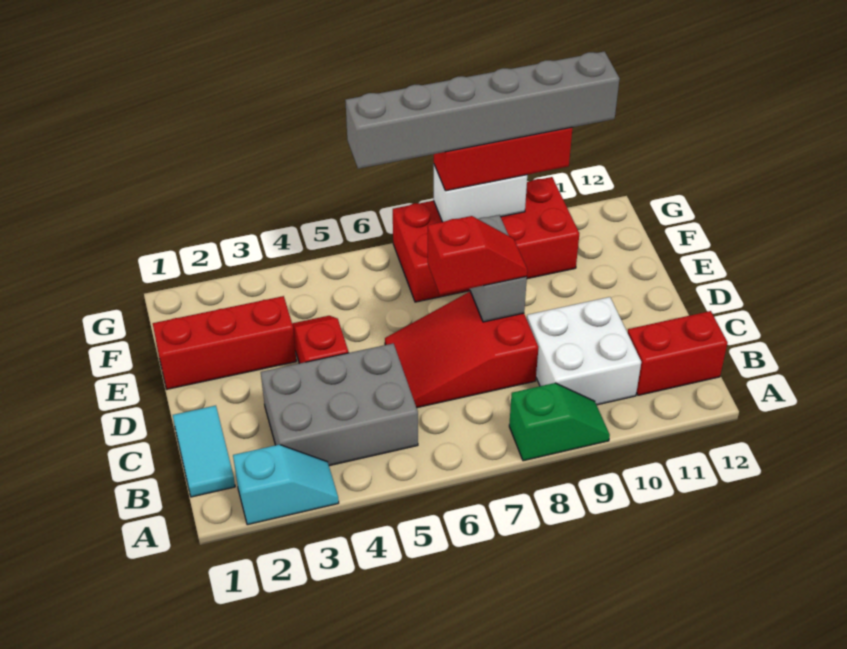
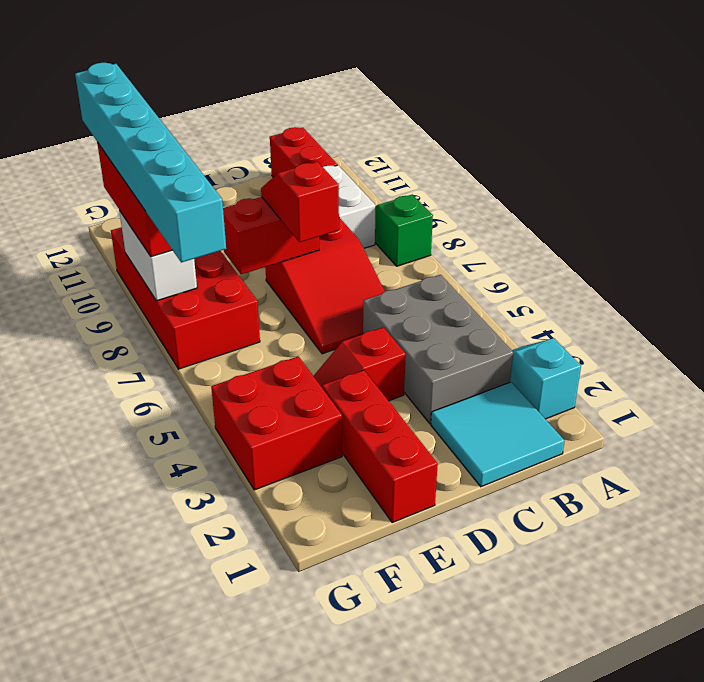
cyan 1x2 tile [173,406,235,497] -> cyan 2x2 tile [431,382,564,487]
grey 1x2 brick [470,215,527,322] -> red 1x2 brick [223,197,319,274]
none -> red 2x2 brick [211,356,342,490]
grey 1x6 brick [345,51,620,169] -> cyan 1x6 brick [75,62,226,263]

